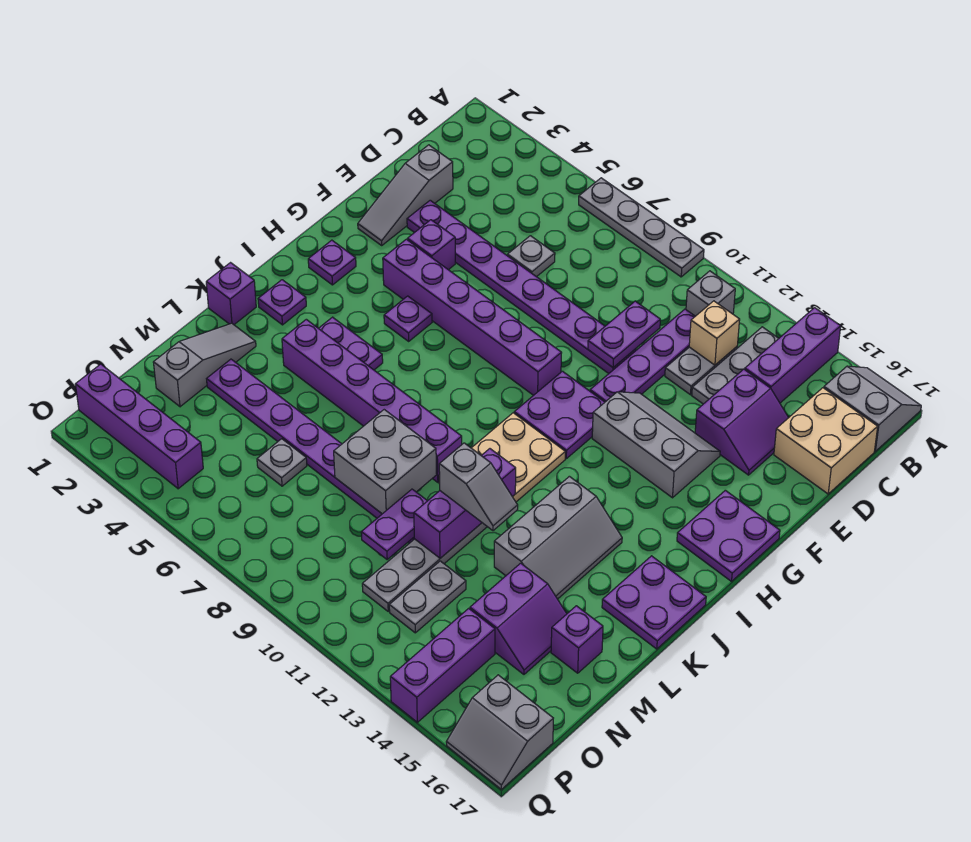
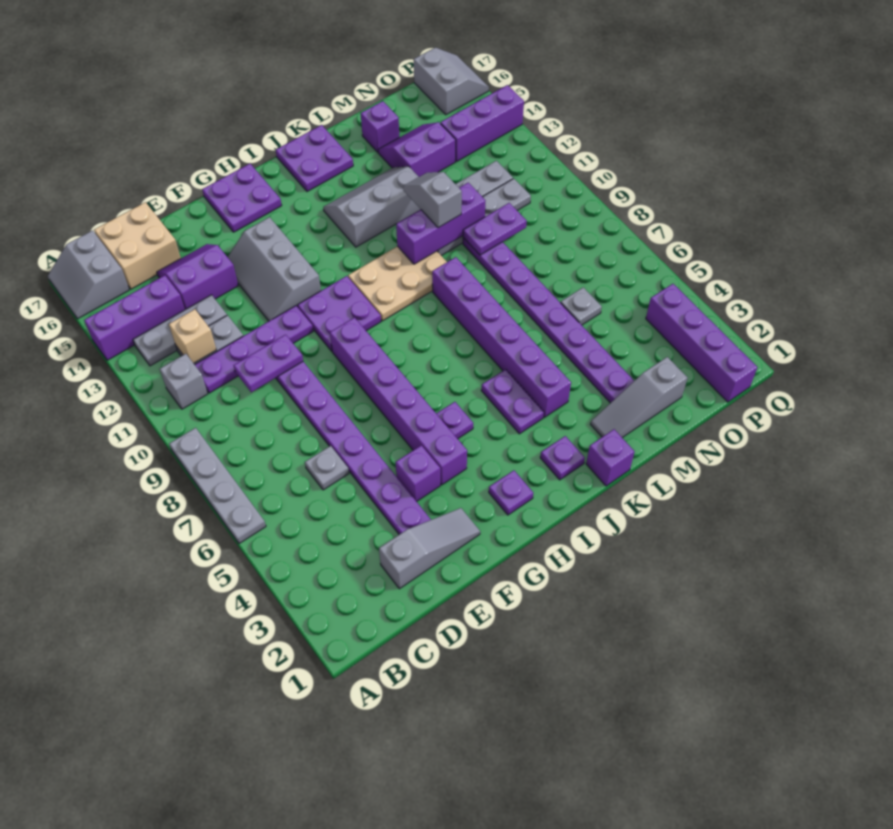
grey 2x2 brick [334,410,437,514] -> none

